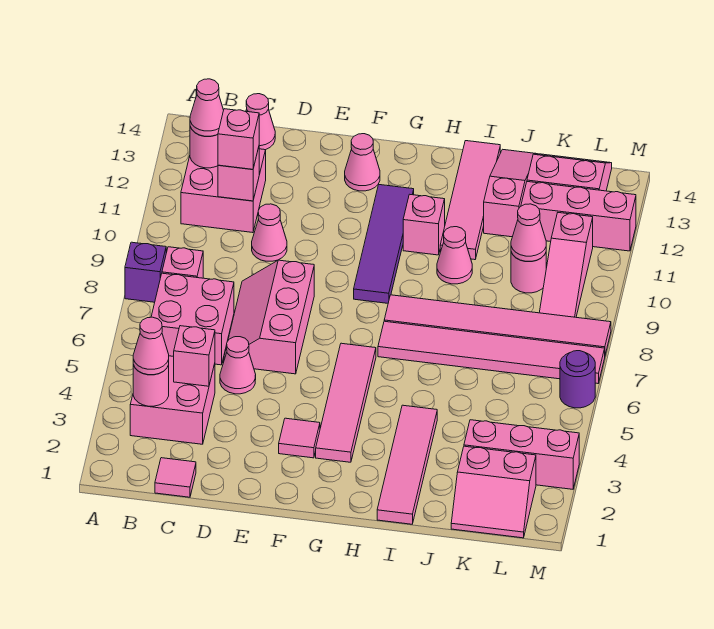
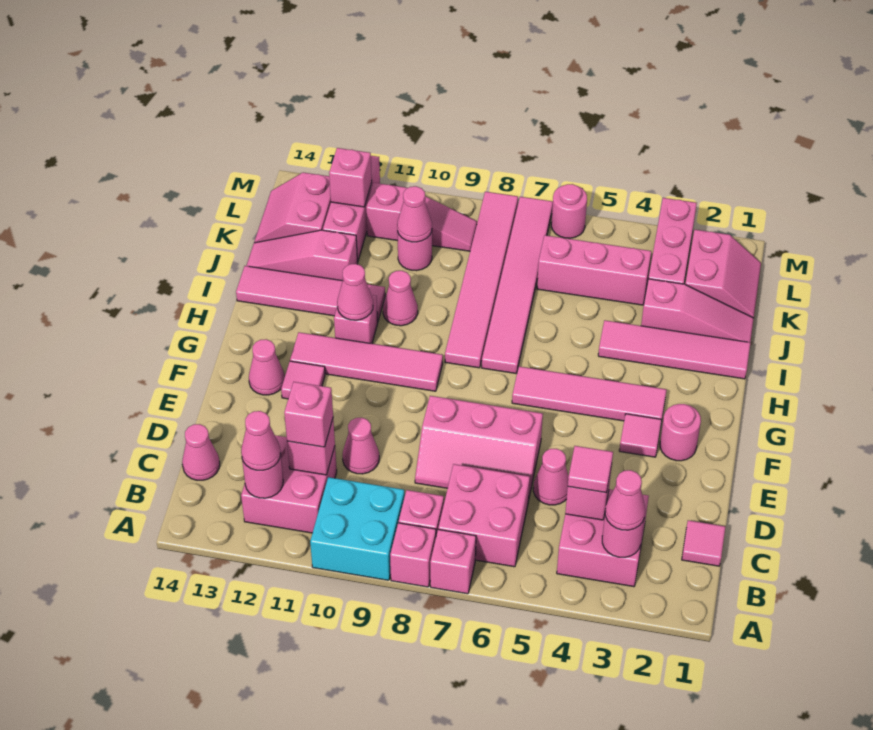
none -> pink 1x1 brick [430,529,476,594]
purple 1x1 brick [125,242,166,302] -> pink 1x1 brick [390,523,436,587]
none -> cyan 2x2 brick [310,477,405,580]
none -> pink 1x1 tile [568,446,613,493]
none -> pink 1x1 round brick [660,404,701,461]
none -> pink 1x1 tile [281,361,325,399]
purple 1x4 tile [354,184,414,303] -> pink 1x4 tile [290,332,443,391]
none -> pink 1x1 cone [337,264,373,320]
none -> pink 1x3 slope [641,279,754,342]
none -> pink 1x3 brick [537,235,651,305]
none -> pink 1x1 brick [329,148,372,207]
purple 1x1 round brick [560,351,595,408] -> pink 1x1 round brick [551,184,587,238]

